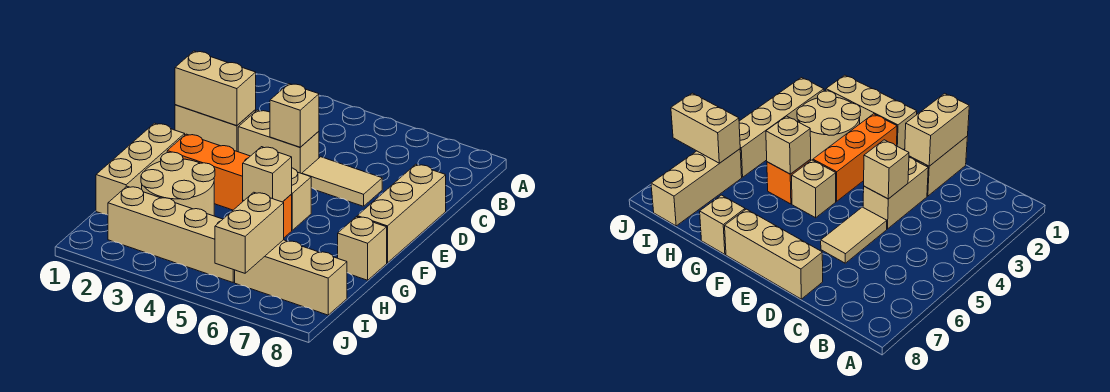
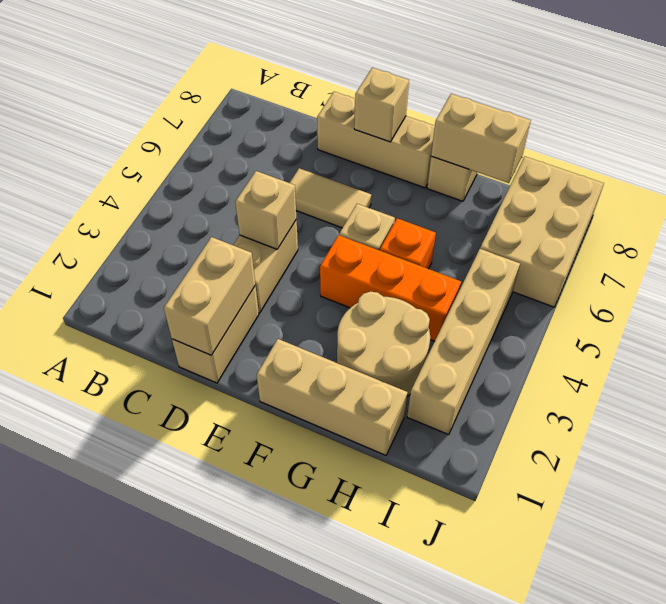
tan 1x2 tile [302,157,382,206] -> tan 1x2 tile turned to [290,168,372,228]
orange 1x3 brick [167,134,250,210] -> orange 1x3 brick turned to [320,235,461,341]
tan 1x1 brick [243,147,292,202] -> tan 1x1 brick moved to [354,68,409,142]
tan 1x3 brick [235,240,347,315] -> tan 2x3 brick [480,156,604,307]
tan 1x2 brick [215,192,284,273] -> tan 1x2 brick moved to [431,94,531,183]

